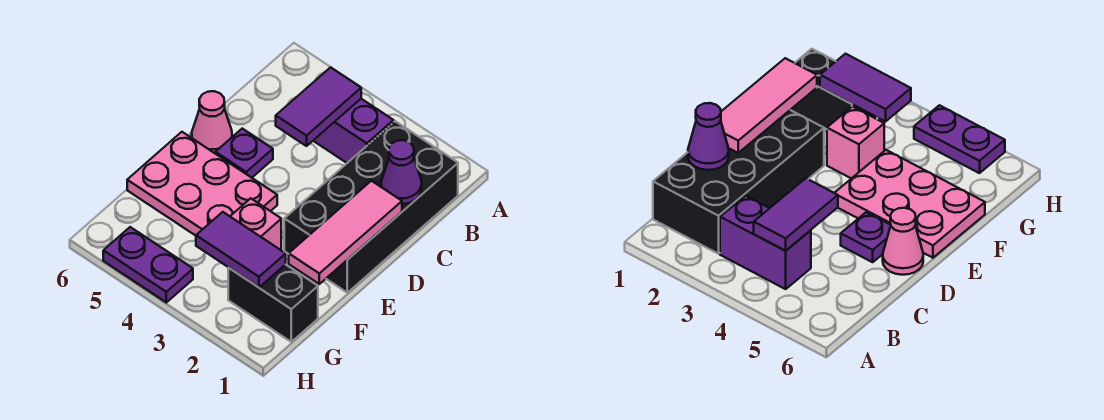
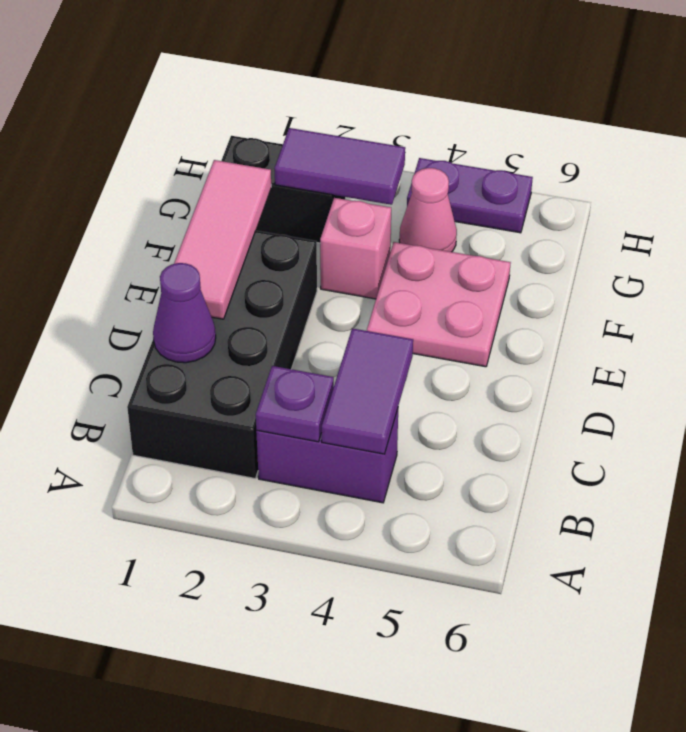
purple 1x1 plate [216,129,273,178] -> purple 1x1 plate moved to [256,366,334,442]
pink 1x1 cone [192,91,232,154] -> pink 1x1 cone moved to [399,168,457,252]
pink 2x3 plate [127,132,277,236] -> pink 2x2 plate [367,242,511,367]

